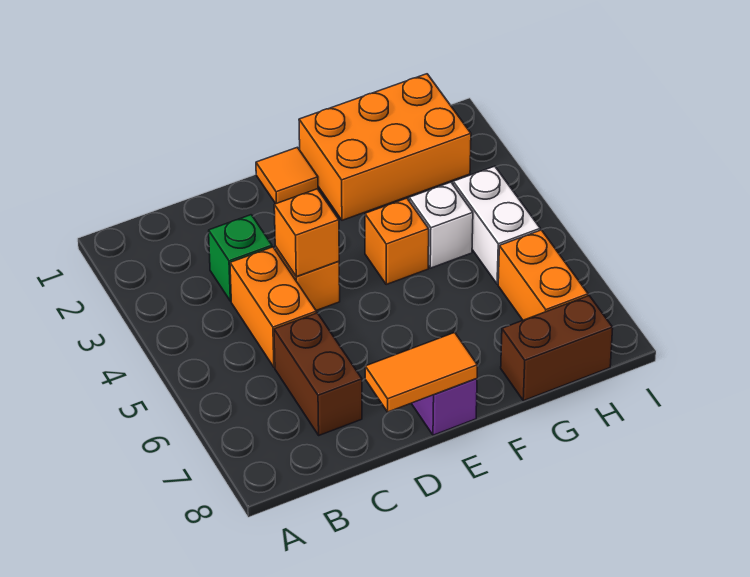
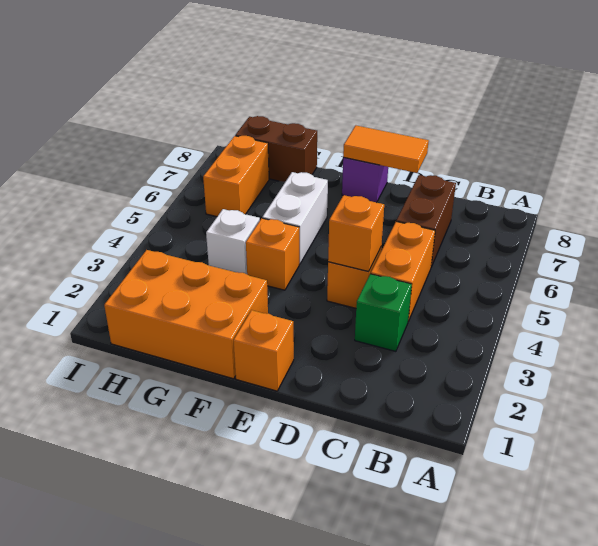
orange 1x1 tile [256,147,318,204] -> orange 1x1 brick [233,310,294,391]
white 1x2 brick [453,166,540,284] -> white 1x2 brick moved to [262,172,328,264]

